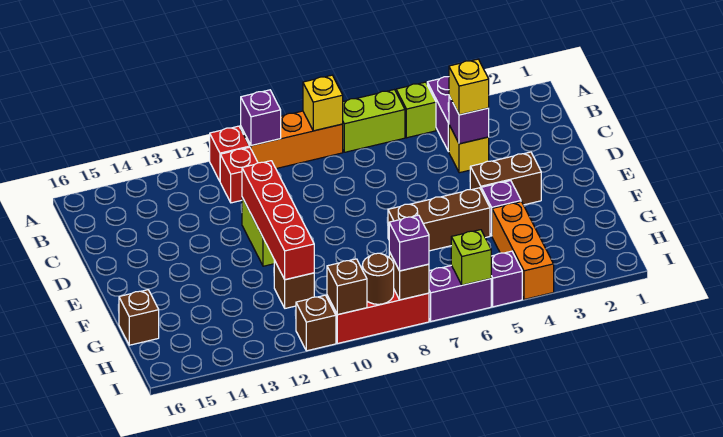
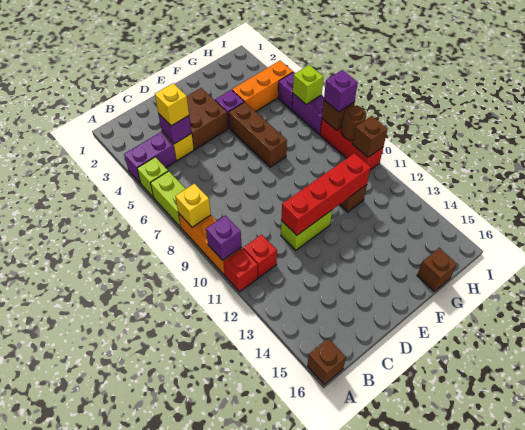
brown 1x2 brick [470,152,541,205] -> brown 2x2 brick [187,88,228,149]
brown 1x1 brick [296,295,336,351] -> brown 1x1 brick moved to [307,339,346,385]

